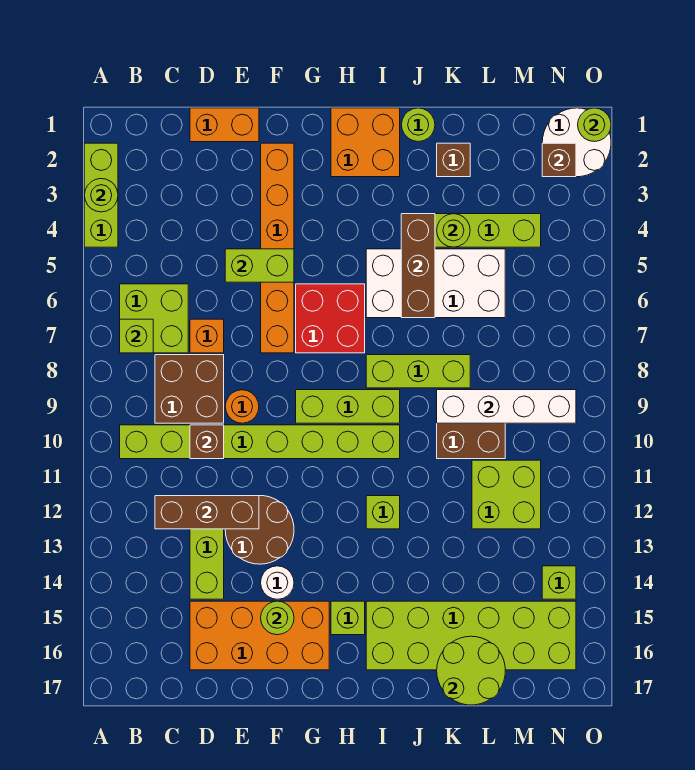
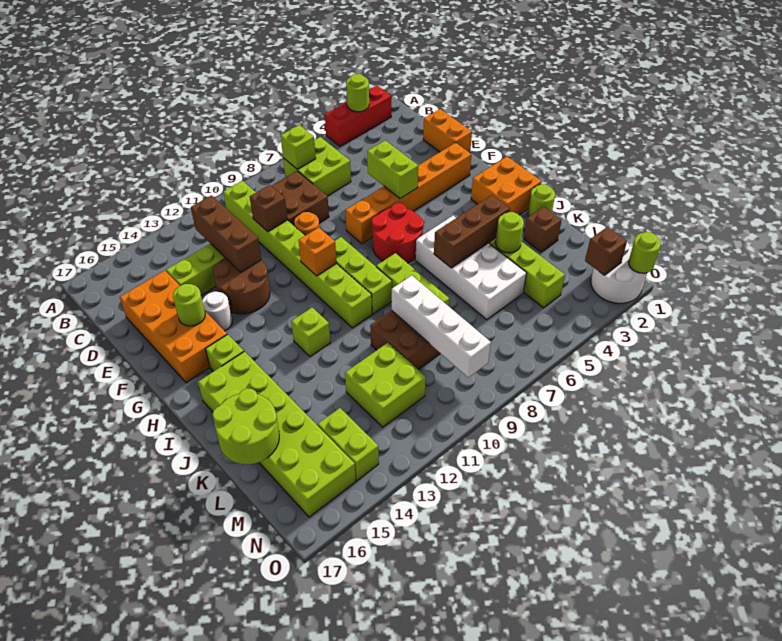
lime 1x3 brick [84,143,118,247] -> red 1x3 brick [325,86,391,146]
orange 1x1 brick [190,319,224,353] -> orange 1x1 brick moved to [299,228,337,276]
red 2x2 brick [296,284,365,353] -> red 2x2 round brick [372,203,424,263]
lime 1x1 brick [542,566,576,599] -> lime 1x2 brick [318,408,379,481]

